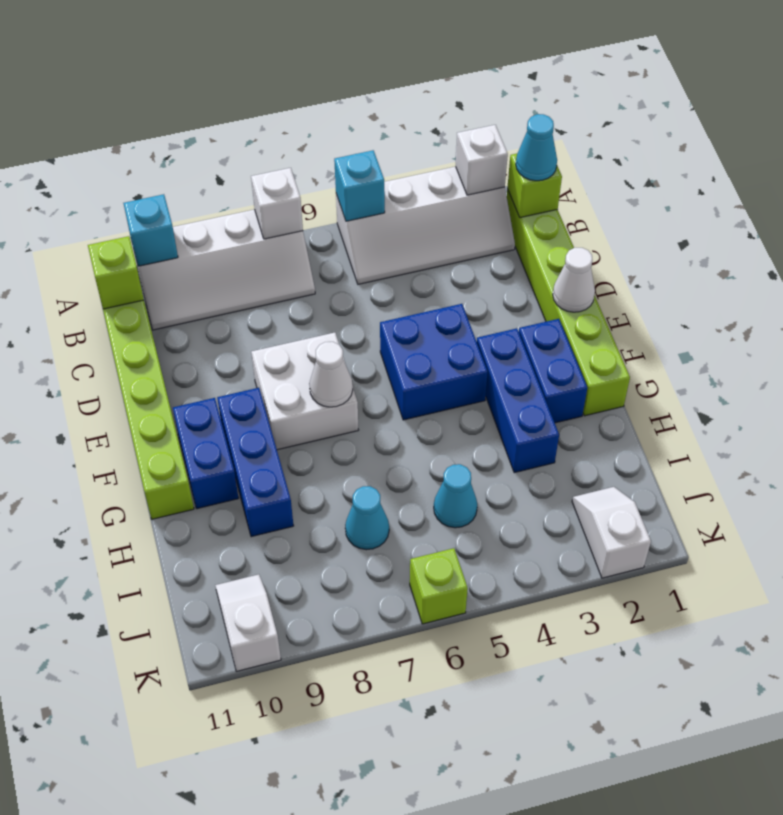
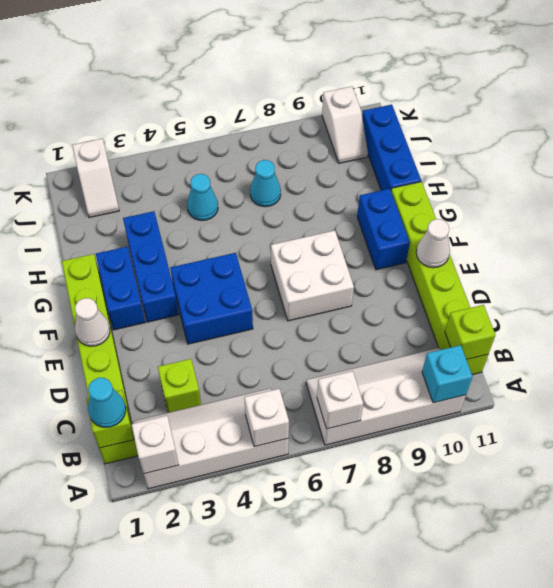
cyan 1x1 brick [334,150,385,221] -> white 1x1 brick [244,389,289,447]
white 1x1 cone [309,342,353,407] -> white 1x1 cone moved to [416,219,450,268]
blue 1x3 brick [217,388,294,537] -> blue 1x3 brick moved to [362,104,421,190]
lime 1x1 brick [410,548,468,624] -> lime 1x1 brick moved to [158,359,201,413]

